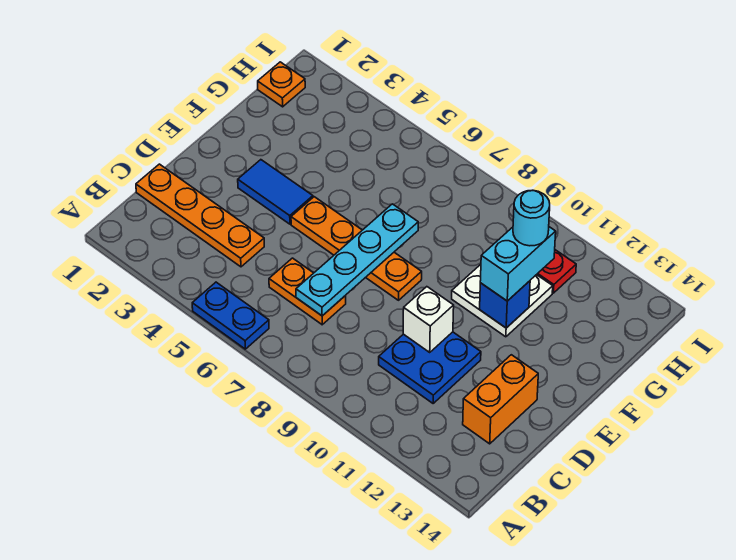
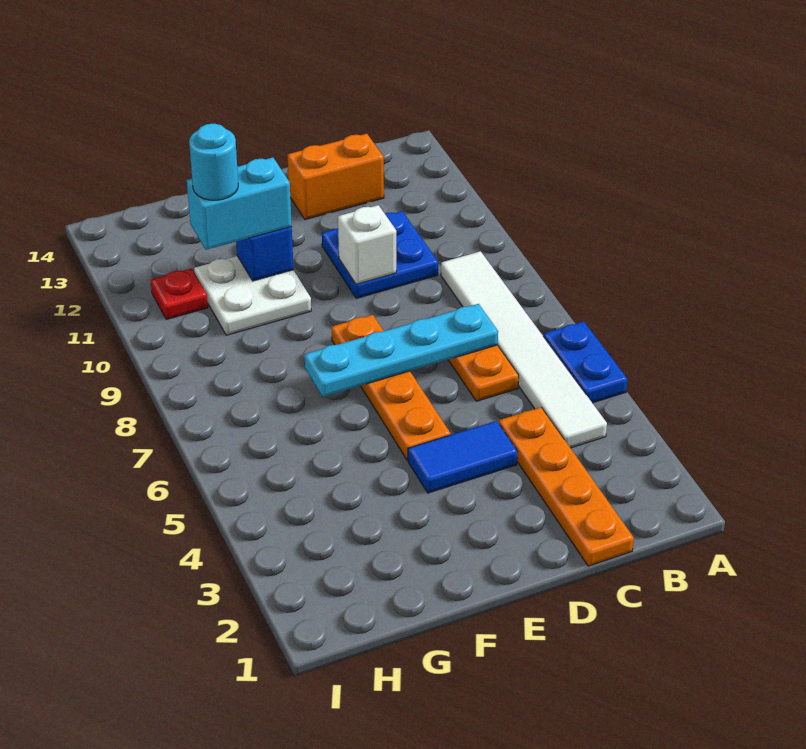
none -> white 1x6 tile [441,251,607,448]
blue 1x2 tile [238,160,313,224] -> blue 1x2 tile turned to [408,421,518,493]
orange 1x1 plate [258,62,305,107] -> none

